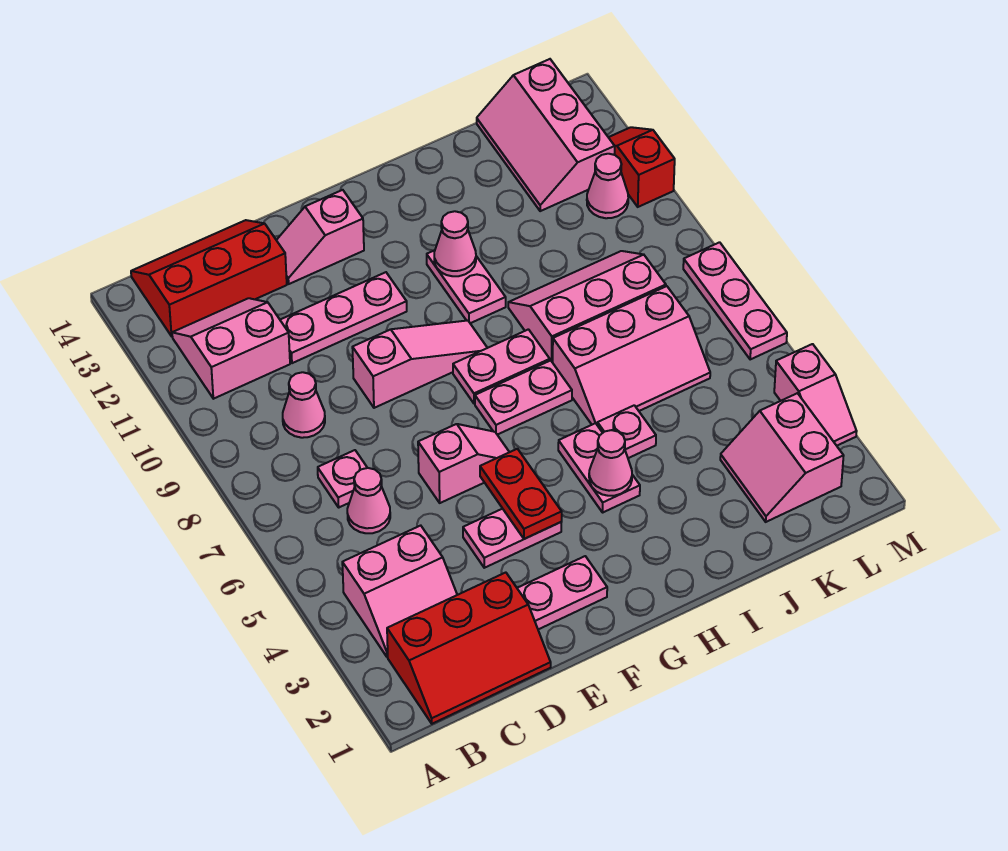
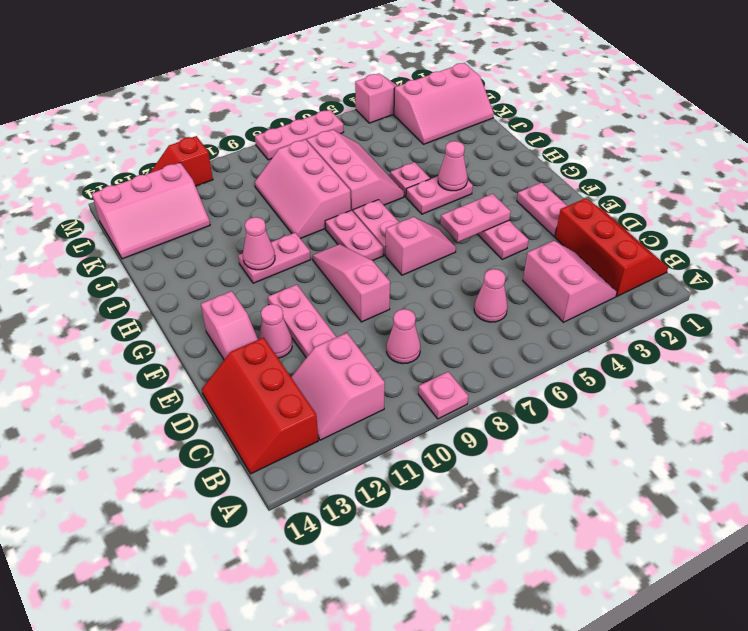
pink 1x1 plate [318,450,367,507] -> pink 1x1 plate moved to [418,372,468,419]
pink 1x2 slope [418,424,509,503] -> pink 1x2 slope turned to [386,217,456,275]
red 1x2 plate [480,449,562,539] -> pink 1x2 plate [441,194,511,242]
pink 2x2 slope [720,393,844,522] -> pink 2x3 slope [394,63,494,144]
pink 1x1 cone [587,154,628,218] -> pink 1x1 cone moved to [259,304,292,358]

